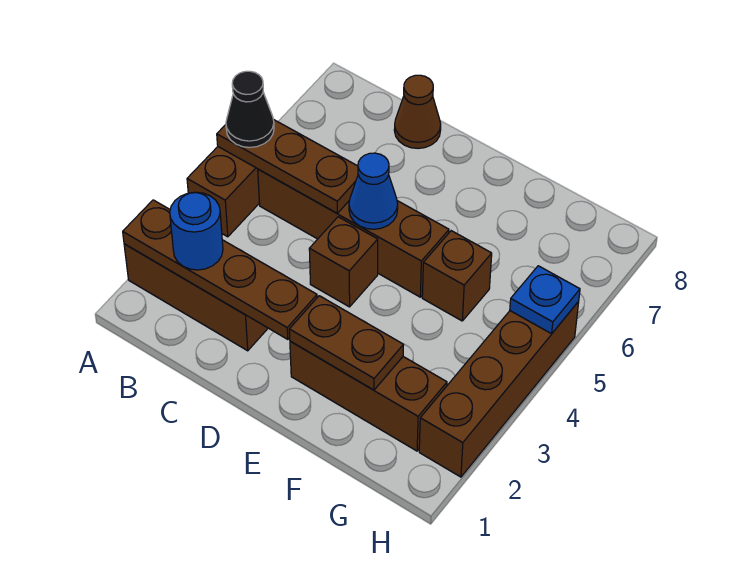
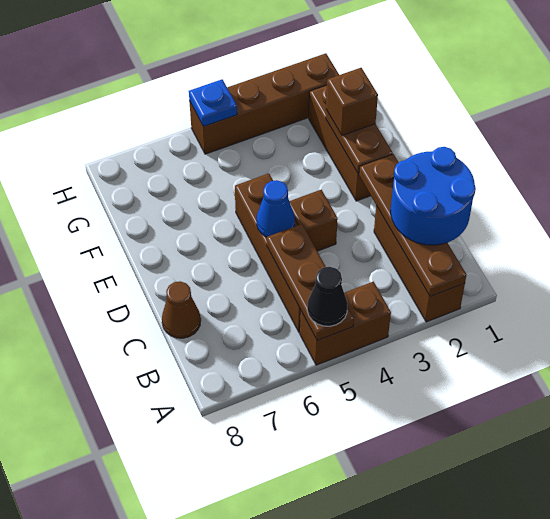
blue 1x1 round brick [170,192,223,270] -> blue 2x2 round brick [391,147,476,245]
brown 1x1 brick [422,231,492,321] -> brown 1x1 brick moved to [326,68,378,135]

